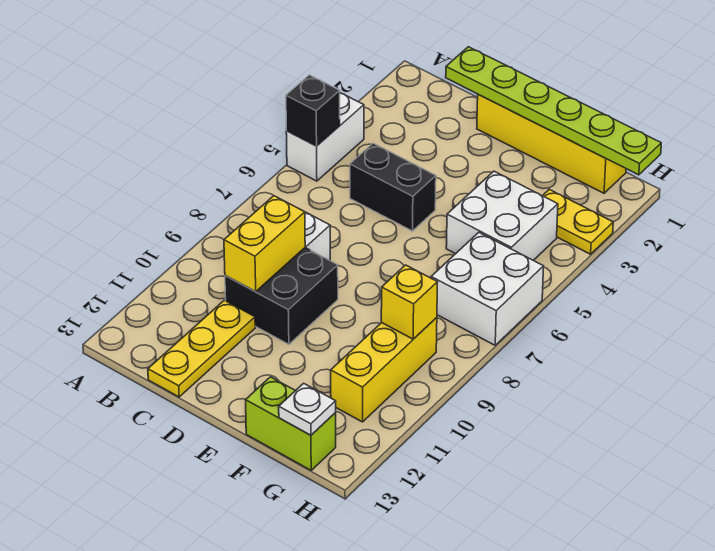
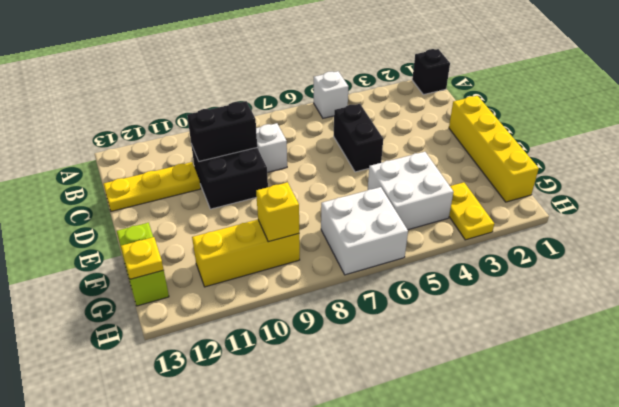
white 1x2 brick [286,93,364,181] -> white 1x1 brick [314,71,348,118]
black 1x1 brick [286,75,340,146] -> black 1x1 brick moved to [412,49,450,95]
lime 1x6 plate [446,47,661,175] -> none
yellow 1x2 brick [224,196,305,292] -> black 1x2 brick [187,101,257,161]
white 1x1 plate [279,383,336,435] -> yellow 1x1 plate [121,237,164,279]

